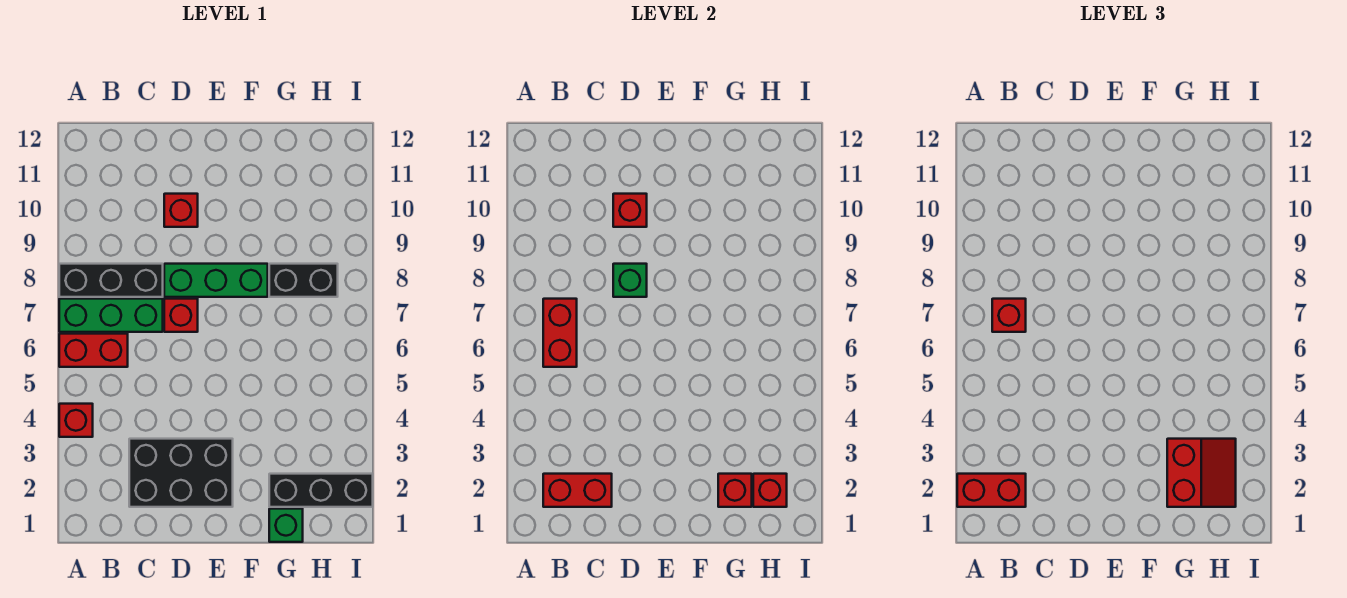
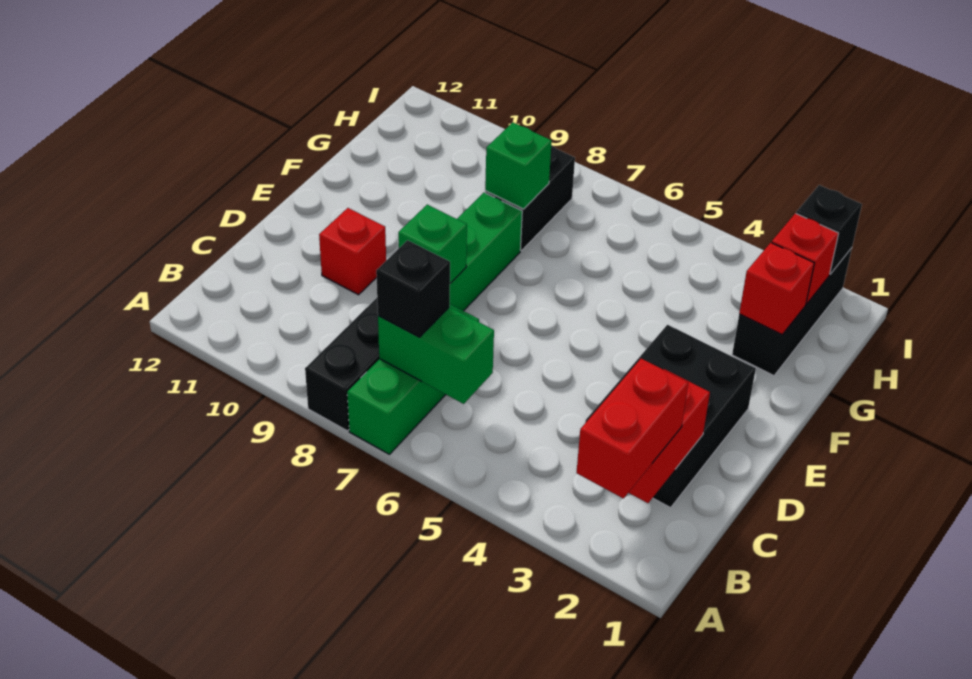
red 1x1 brick [59,404,93,437] -> none
red 1x2 brick [59,334,128,367] -> none
red 1x2 brick [543,299,577,367] -> green 1x2 brick [378,307,494,404]
red 1x1 brick [992,299,1026,332] -> black 1x1 brick [376,240,450,337]
red 1x1 brick [164,299,198,332] -> none
red 1x1 brick [613,194,647,227] -> none
green 1x1 brick [269,509,303,542] -> green 1x1 brick moved to [485,122,552,209]
red 2x2 slope [1167,439,1236,507] -> none
none -> black 1x1 brick [796,185,862,274]

